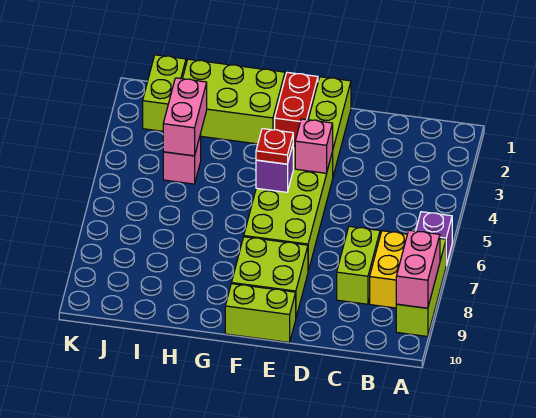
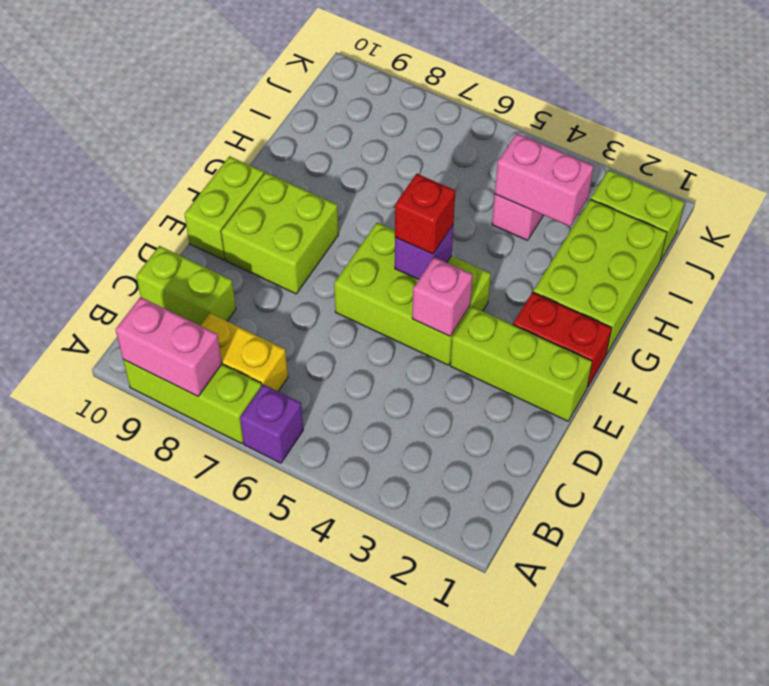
lime 1x2 brick [337,226,380,304] -> lime 1x2 brick moved to [136,246,236,326]
lime 2x4 brick [244,146,333,271] -> lime 2x3 brick [334,223,491,365]
red 1x1 plate [256,129,293,164] -> red 1x1 brick [395,174,455,254]

